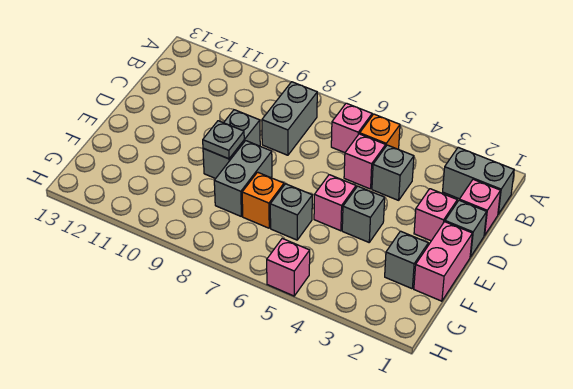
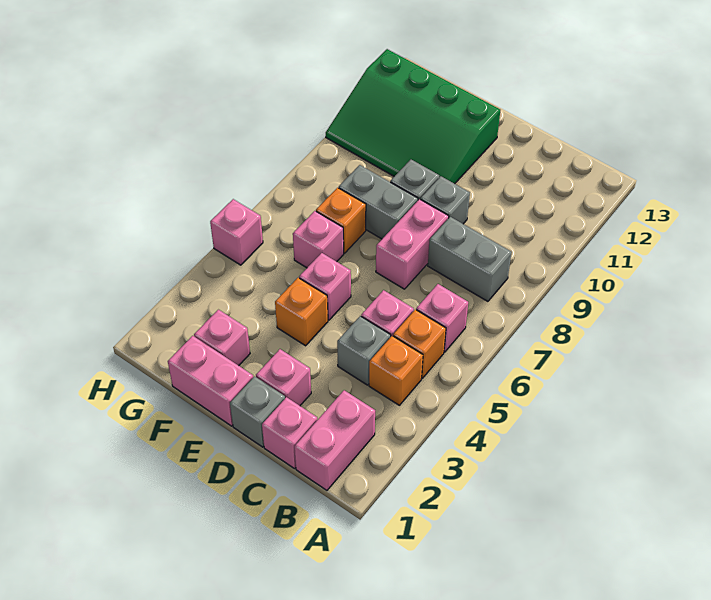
grey 1x2 brick [443,147,514,214] -> pink 1x2 brick [295,390,375,490]
none -> orange 1x1 brick [369,336,423,405]
none -> pink 1x2 brick [376,199,449,289]
grey 1x1 brick [342,186,385,242] -> orange 1x1 brick [275,278,328,346]
grey 1x1 plate [203,121,244,159] -> none
none -> green 3x4 slope [326,49,500,184]
grey 1x1 brick [385,231,428,289] -> pink 1x1 brick [194,310,250,366]
grey 1x1 brick [270,184,312,240] -> pink 1x1 brick [293,211,344,268]

